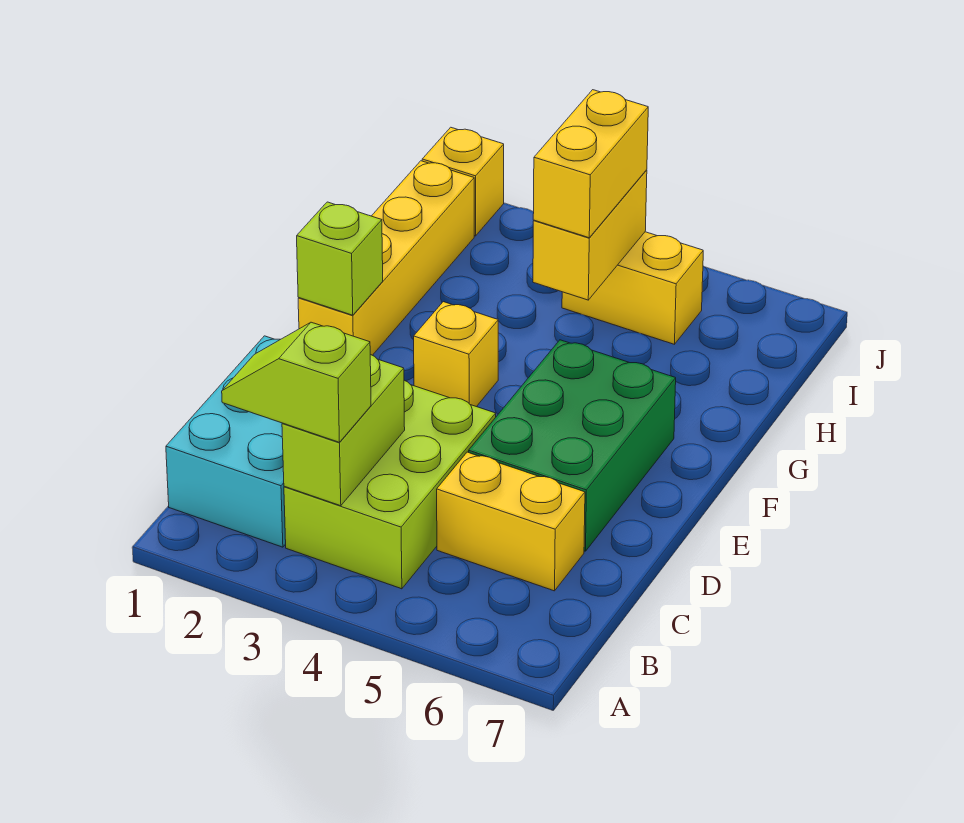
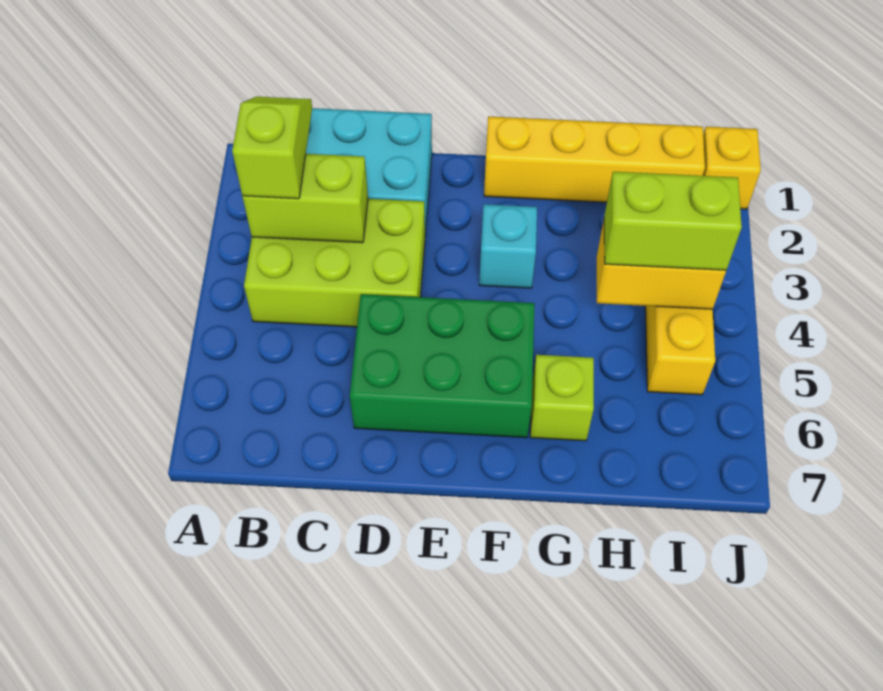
yellow 1x2 brick [437,452,585,591] -> none
lime 1x1 brick [297,202,383,315] -> lime 1x1 brick moved to [530,355,594,441]
yellow 1x1 brick [414,302,498,407] -> cyan 1x1 brick [479,204,537,288]
yellow 1x2 brick [533,90,648,238] -> lime 1x2 brick [604,172,742,270]

